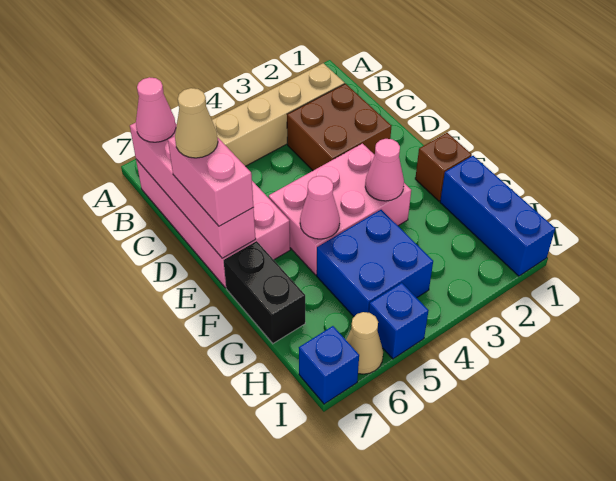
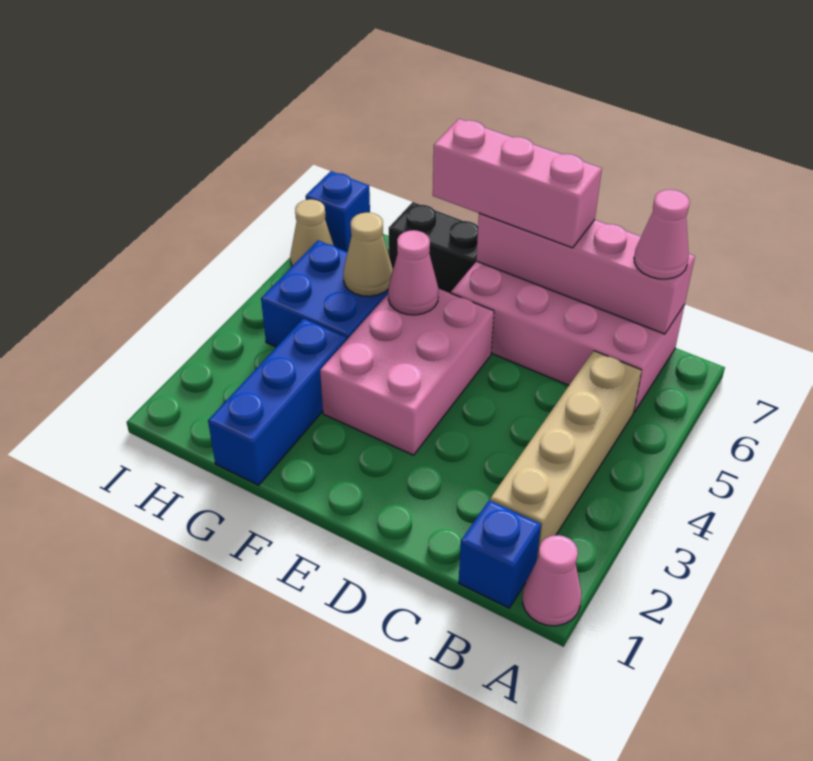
brown 2x2 brick [287,84,391,170] -> none
pink 1x2 brick [168,136,254,226] -> pink 1x3 brick [433,119,602,248]
tan 1x1 cone [175,88,218,158] -> tan 1x1 cone moved to [343,212,393,296]
brown 1x1 brick [415,133,472,201] -> none
pink 1x1 cone [365,139,404,201] -> pink 1x1 cone moved to [522,535,581,626]
blue 1x3 brick [440,156,555,276] -> blue 1x3 brick turned to [208,319,347,485]
blue 1x1 brick [369,283,429,359] -> blue 1x1 brick moved to [459,500,541,608]

